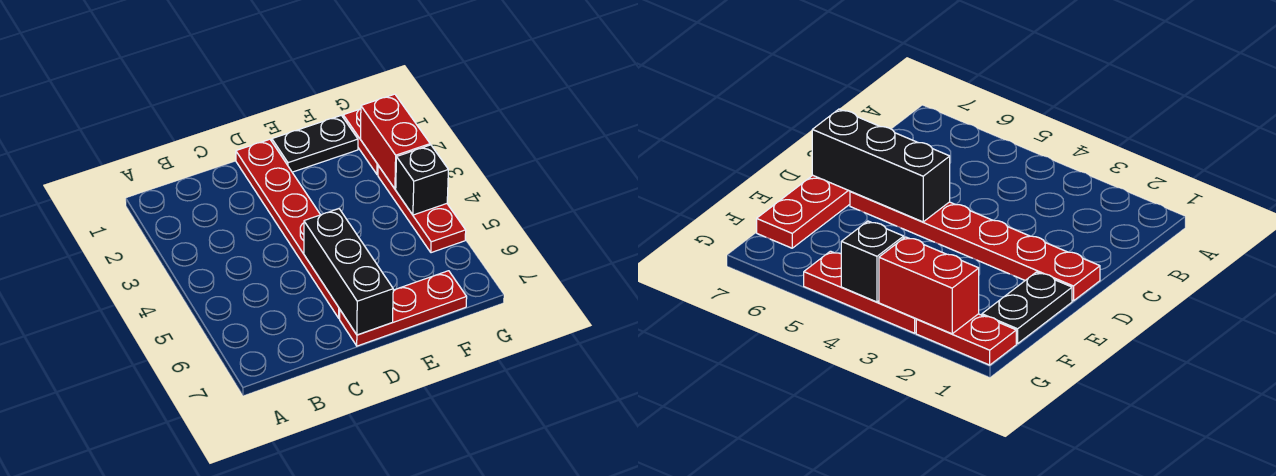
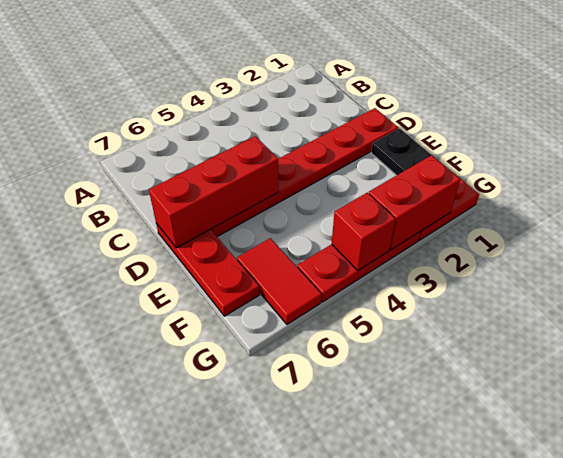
black 1x3 brick [304,209,393,335] -> red 1x3 brick [149,136,279,248]
none -> red 1x2 tile [237,238,321,324]
black 1x1 brick [396,145,448,215] -> red 1x1 brick [332,193,395,270]

